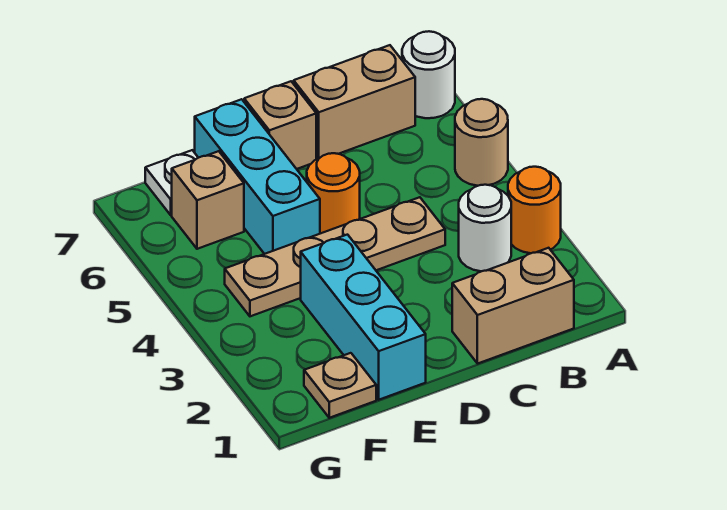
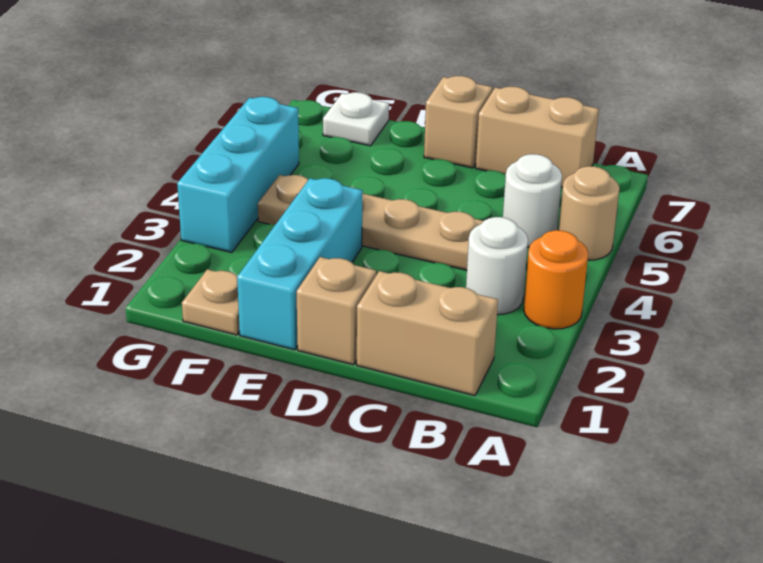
white 1x1 round brick [402,31,455,118] -> white 1x1 round brick moved to [503,154,562,247]
orange 1x1 round brick [307,153,360,234] -> none
cyan 1x3 brick [195,99,320,254] -> cyan 1x3 brick moved to [177,97,299,253]
tan 1x1 brick [172,151,244,249] -> tan 1x1 brick moved to [297,257,376,365]

